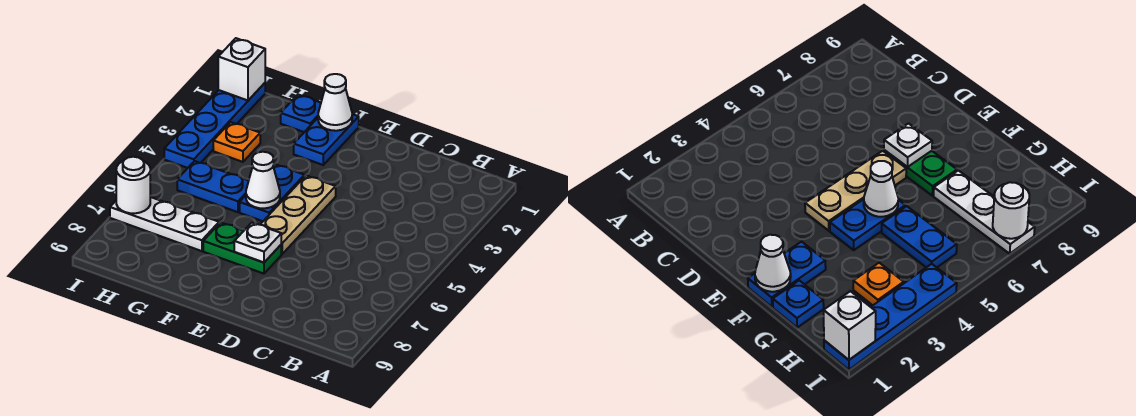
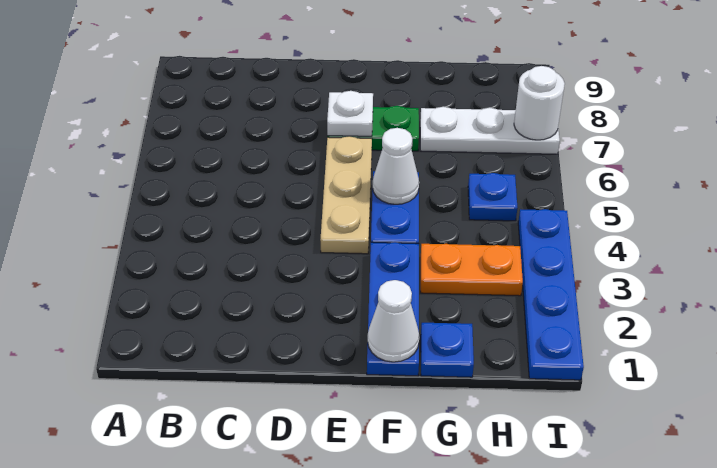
blue 1x2 plate [294,114,359,165] -> blue 1x3 plate [367,242,419,376]
blue 1x2 plate [177,161,249,212] -> blue 1x1 plate [468,173,517,221]
orange 1x1 plate [213,122,260,162] -> orange 1x2 plate [421,244,523,296]
white 1x1 brick [218,38,265,100] -> none

